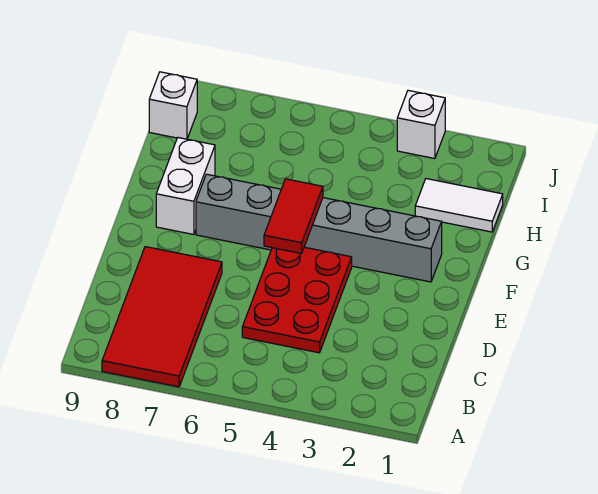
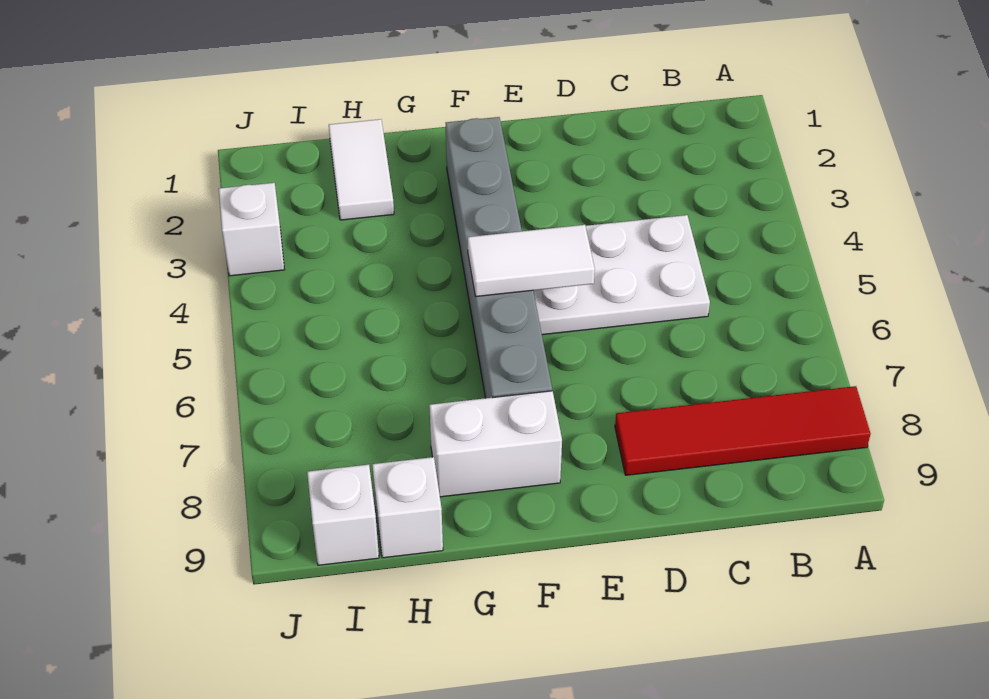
red 2x4 tile [102,247,222,387] -> red 1x4 tile [615,386,871,475]
red 2x3 plate [242,247,352,353] -> white 2x3 plate [533,215,710,335]
red 1x2 tile [264,179,323,253] -> white 1x2 tile [468,225,595,297]
none -> white 1x1 brick [372,457,443,558]

